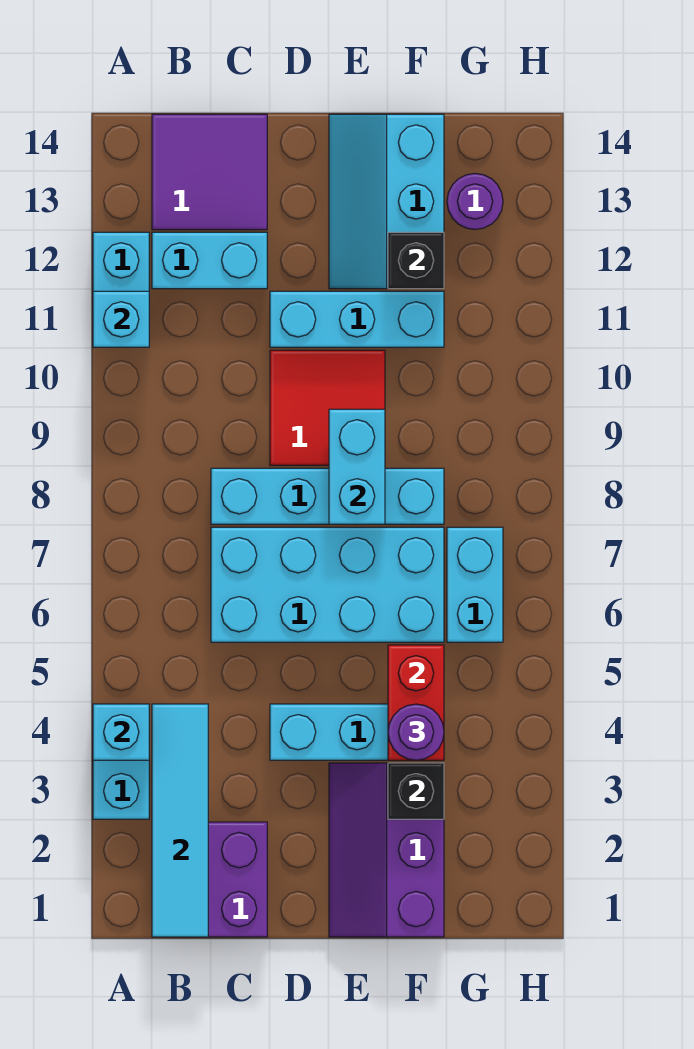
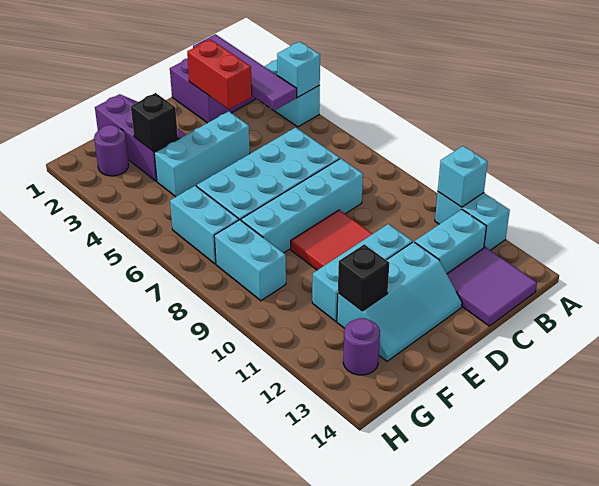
cyan 1x4 tile [152,704,208,937] -> purple 1x4 tile [193,34,297,111]
cyan 1x2 brick [329,409,385,524] -> cyan 1x2 brick moved to [214,220,286,301]
cyan 2x3 slope [329,114,444,289] -> cyan 2x3 slope turned to [337,242,462,361]
red 1x2 brick [388,645,444,760] -> red 1x2 brick moved to [187,39,252,109]
purple 1x1 round brick [388,704,444,760] -> purple 1x1 round brick moved to [94,125,129,176]

